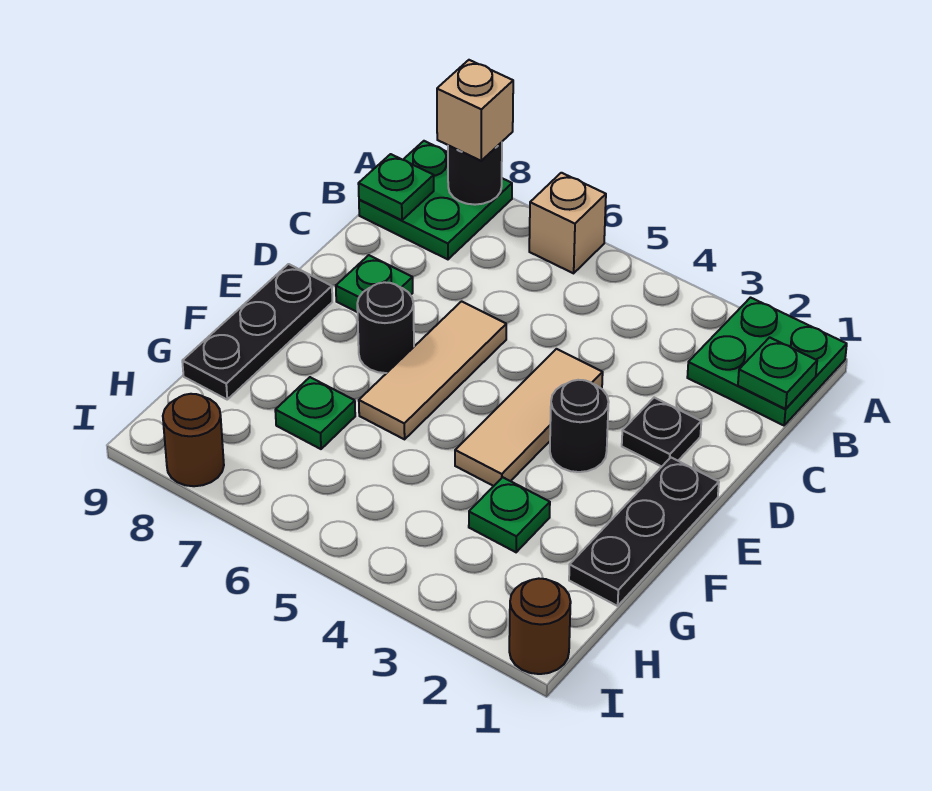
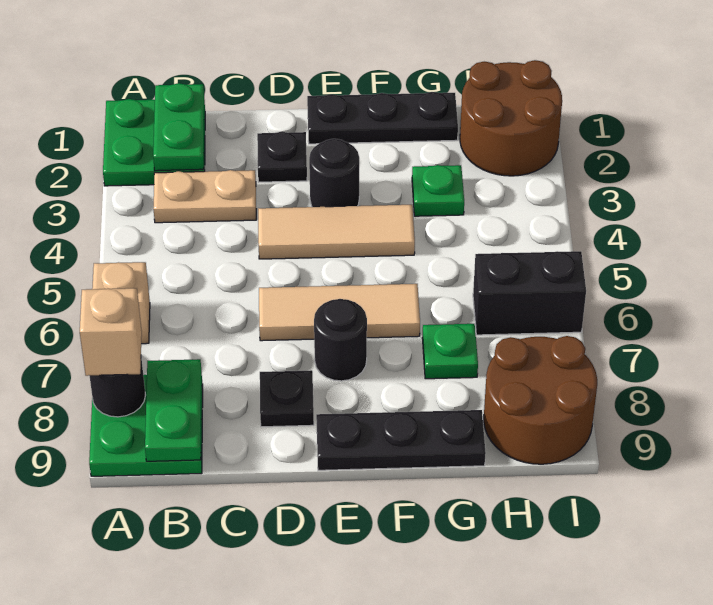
green 1x1 plate [738,337,817,409] -> green 1x2 plate [153,83,204,171]
none -> tan 1x2 plate [153,170,256,223]
green 1x1 plate [358,154,434,220] -> green 1x2 plate [145,359,202,461]
green 1x1 plate [336,255,413,312] -> black 1x1 plate [260,370,314,427]
none -> black 1x2 brick [473,251,586,335]
brown 1x1 round brick [509,579,571,674] -> brown 2x2 round brick [460,60,562,176]
brown 1x1 round brick [163,394,224,486] -> brown 2x2 round brick [484,336,597,464]

